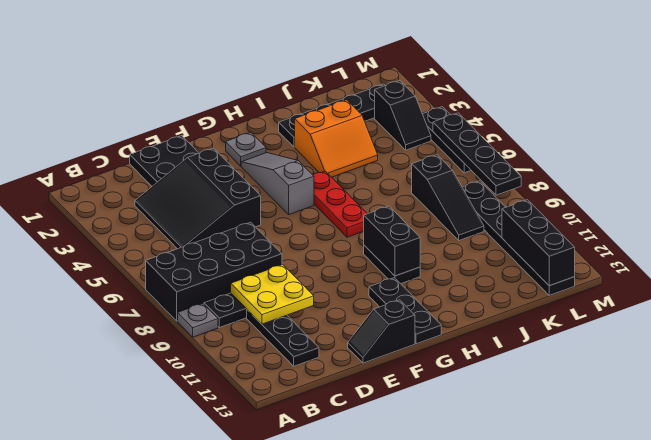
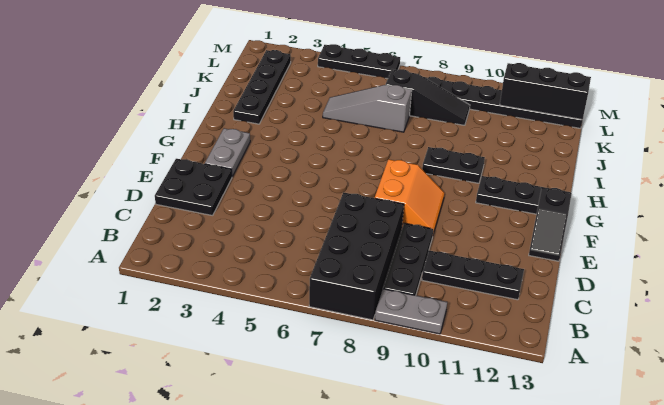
grey 1x1 plate [178,303,218,337] -> grey 1x2 plate [375,289,447,334]
black 3x3 slope [135,148,261,249] -> none
yellow 2x2 plate [231,265,314,324] -> none
grey 1x1 plate [226,132,266,166] -> grey 1x2 plate [205,128,250,177]
grey 1x3 slope [241,153,314,215] -> grey 1x3 slope moved to [323,85,412,132]
red 1x3 plate [313,171,367,237] -> none
black 1x2 brick [363,206,420,276] -> none
orange 2x2 slope [295,100,378,177] -> orange 2x2 slope moved to [375,159,444,234]
black 1x2 slope [375,81,431,150] -> none
black 1x4 plate [433,113,521,195] -> none

